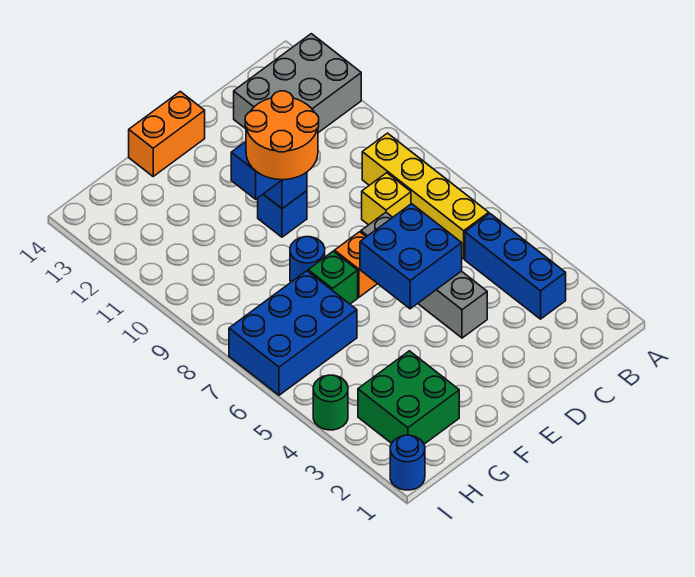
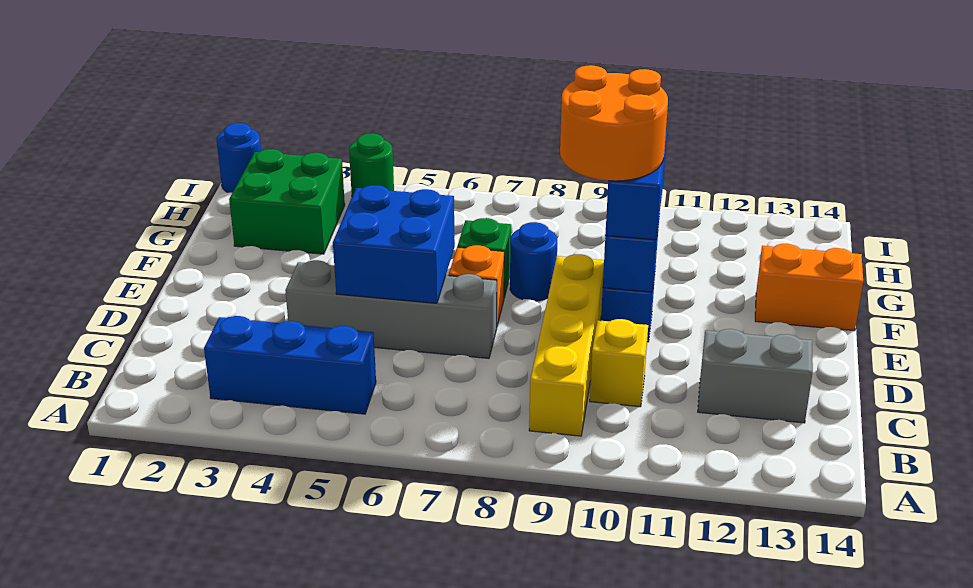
grey 2x3 brick [234,34,361,133] -> grey 1x2 brick [698,329,813,423]
yellow 1x4 brick [362,133,489,259] -> yellow 1x4 brick turned to [529,254,604,436]
yellow 1x1 brick [362,173,411,225] -> yellow 1x1 brick moved to [590,319,648,407]
orange 1x2 brick [129,92,205,176] -> orange 1x2 brick turned to [755,244,863,331]
blue 2x3 brick [229,271,357,395] -> none

